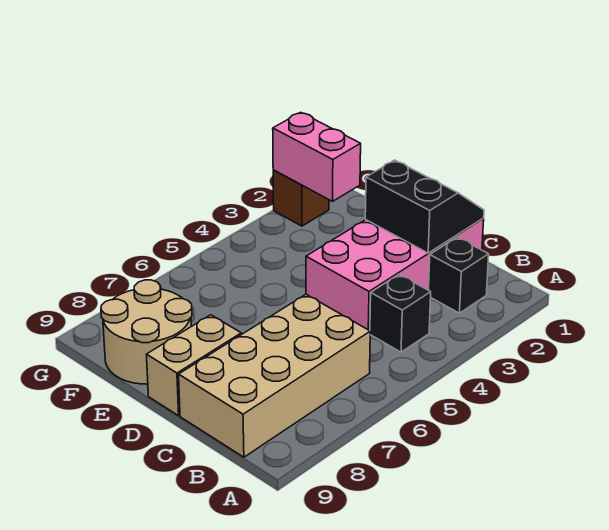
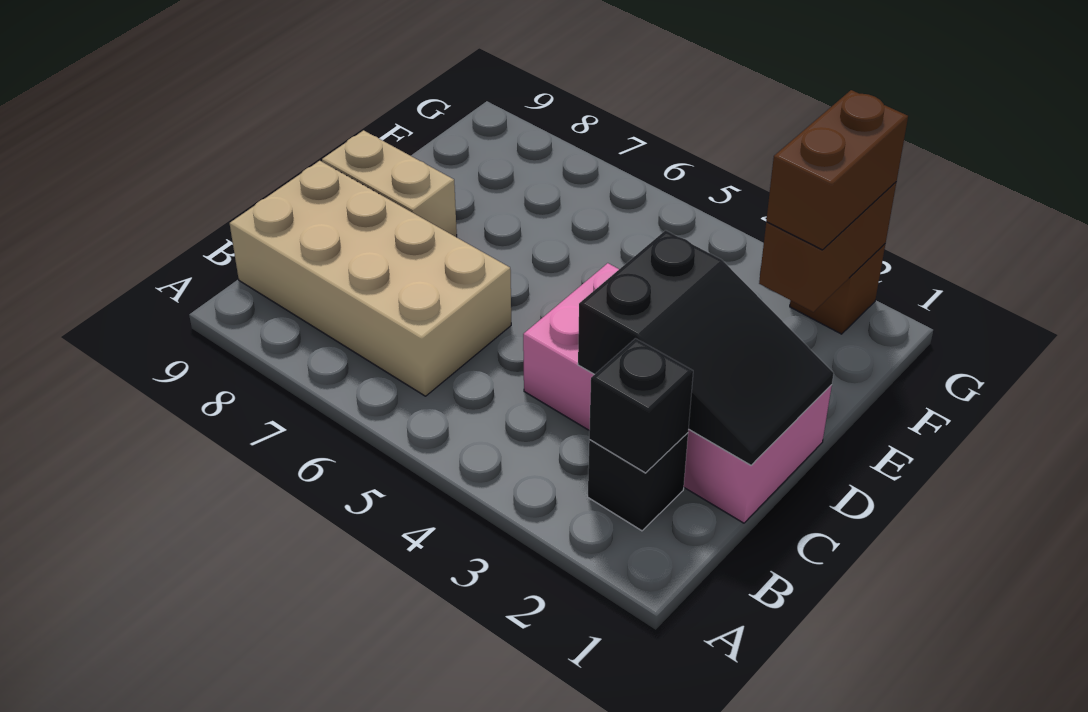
black 1x1 brick [370,274,431,352] -> black 1x1 brick moved to [589,338,693,473]
black 2x2 slope [365,160,484,253] -> black 2x3 slope [578,230,834,465]
tan 2x2 round brick [101,280,192,384] -> none
pink 1x2 brick [273,112,361,201] -> brown 1x2 brick [759,182,896,312]
none -> brown 1x2 brick [766,90,908,250]

